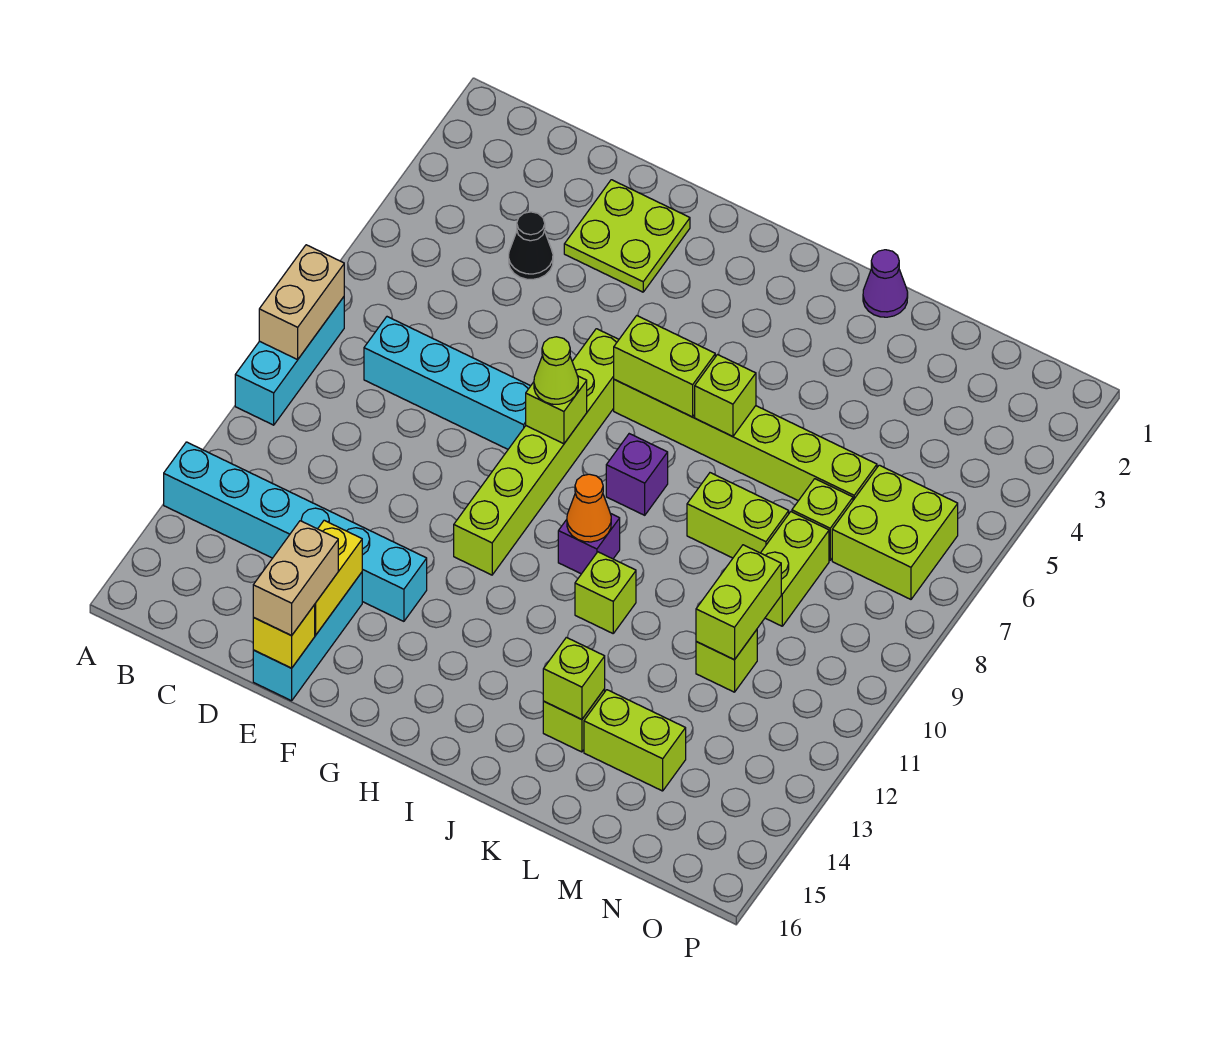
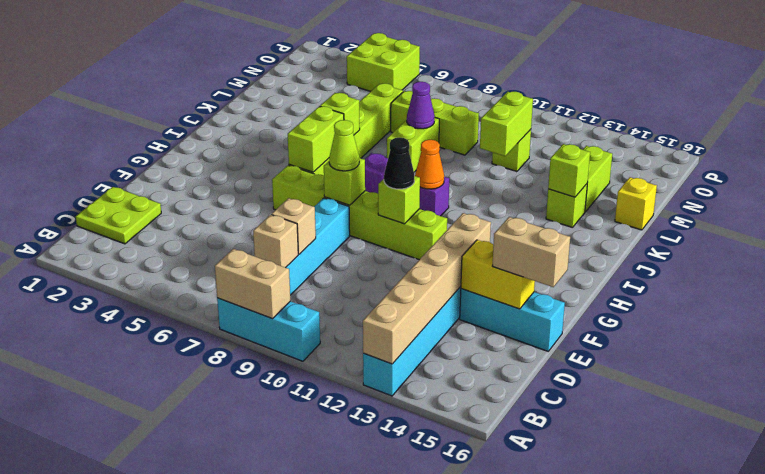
none -> tan 1x6 brick [363,213,491,364]
none -> tan 1x1 brick [253,215,298,268]
black 1x1 cone [509,212,553,279] -> black 1x1 cone moved to [384,138,414,189]
none -> tan 1x1 brick [272,198,316,254]
lime 2x2 plate [564,180,690,292] -> lime 2x2 plate moved to [76,187,161,244]
yellow 1x1 brick [253,605,315,668] -> yellow 1x1 brick moved to [615,177,657,230]
lime 1x1 brick [575,552,636,633] -> lime 1x1 brick moved to [378,176,420,224]
purple 1x1 cone [863,250,908,317] -> purple 1x1 cone moved to [407,82,435,129]
lime 1x2 brick [696,545,781,660] -> lime 1x2 brick turned to [480,91,533,156]
lime 2x2 brick [832,465,958,599] -> lime 2x2 brick moved to [347,33,420,91]

